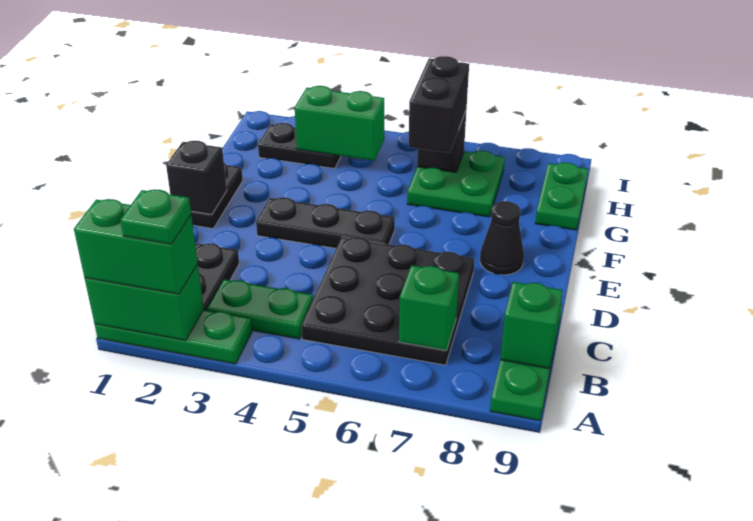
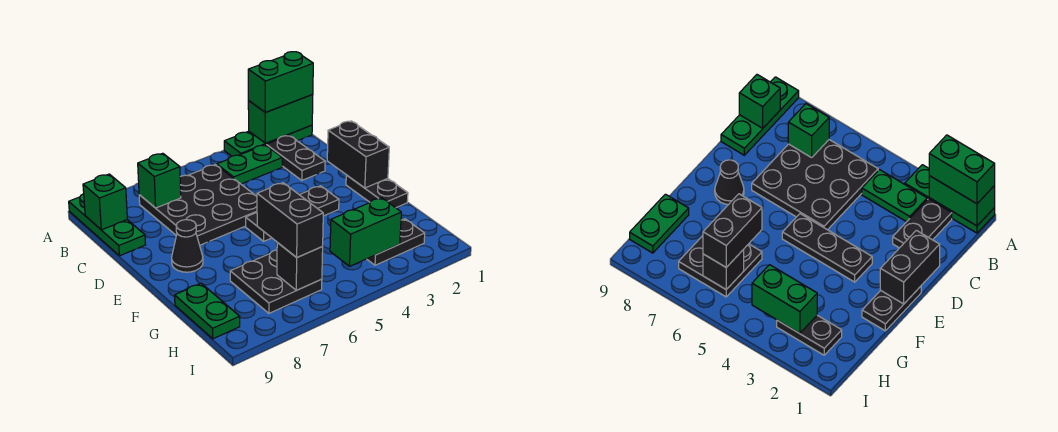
green 1x1 plate [120,189,191,244] -> none
black 1x1 brick [166,141,227,214] -> black 1x2 brick [327,121,389,188]
green 2x2 plate [407,151,505,217] -> black 2x2 plate [230,250,322,313]

